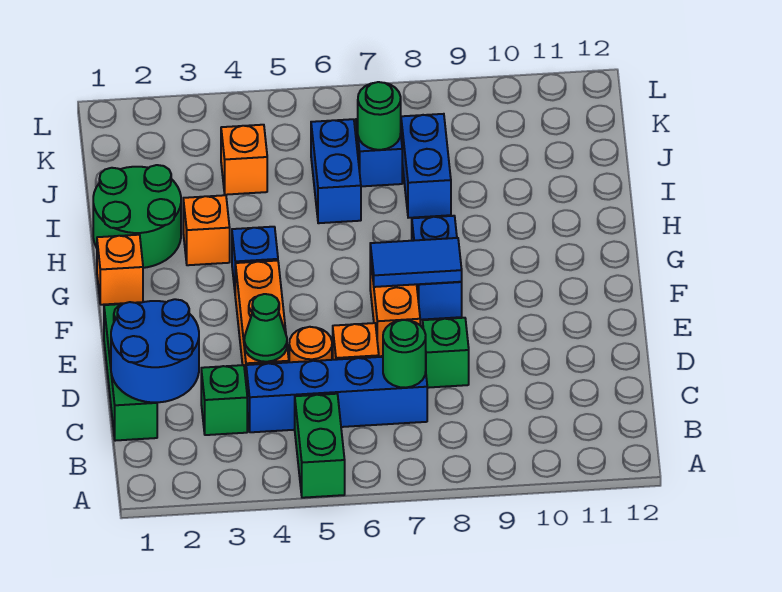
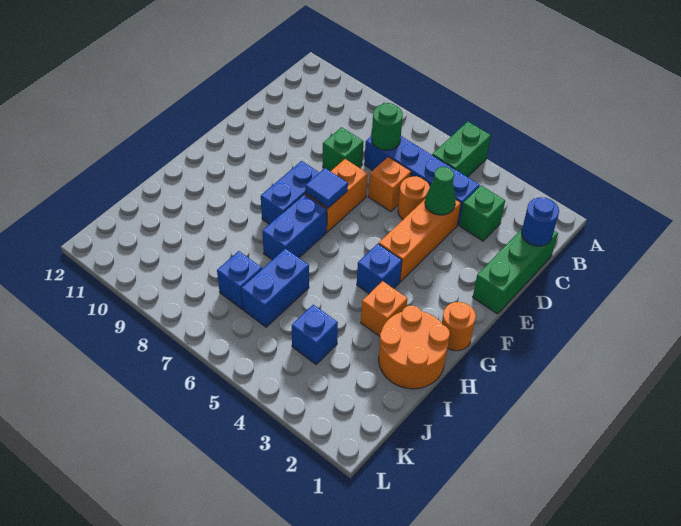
blue 2x2 round brick [111,299,199,402] -> blue 1x1 round brick [522,198,559,246]
blue 1x2 tile [370,238,462,287] -> blue 1x1 tile [305,168,348,208]
orange 1x1 brick [97,235,143,305] -> orange 1x1 round brick [442,302,476,351]
green 2x2 round brick [93,165,181,268] -> orange 2x2 round brick [379,306,450,389]
blue 1x2 brick [401,114,451,218] -> blue 1x2 brick moved to [262,194,327,260]
orange 1x1 brick [221,125,267,195] -> blue 1x1 brick [292,305,338,364]
green 1x1 round brick [358,82,401,150] -> none

